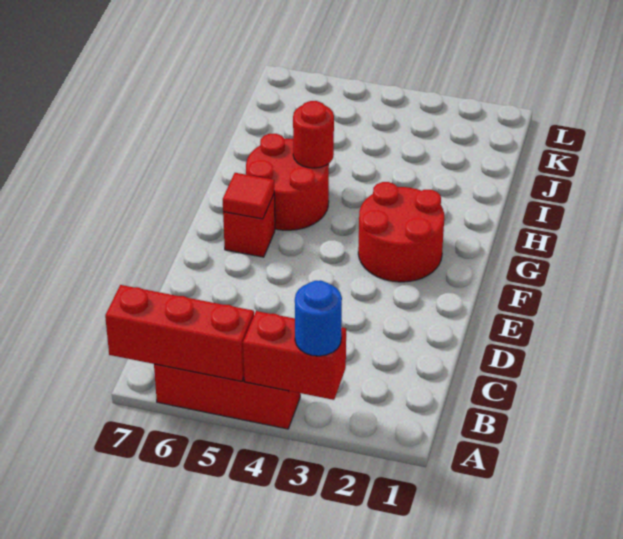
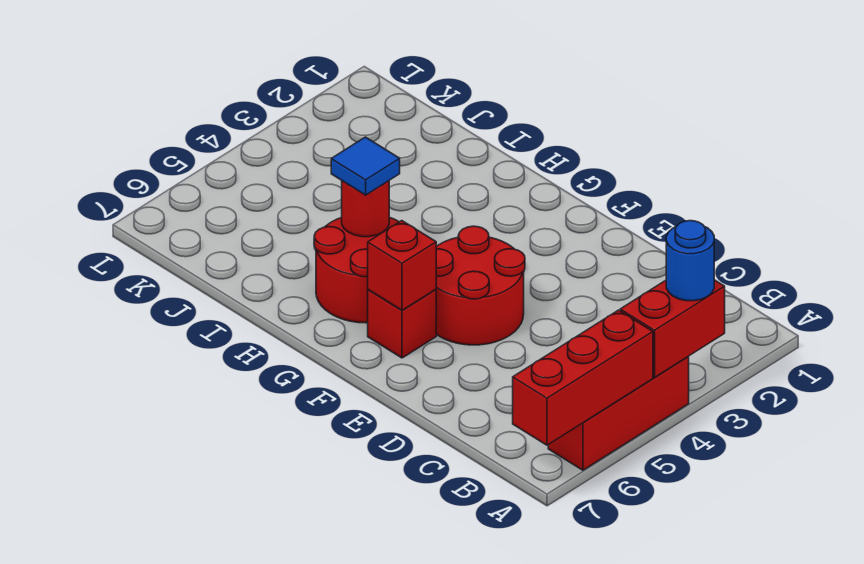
red 2x2 round brick [358,182,444,282] -> red 2x2 round brick moved to [436,226,525,345]
red 1x1 tile [223,173,274,219] -> red 1x1 brick [368,221,436,310]
none -> blue 1x1 tile [331,137,400,195]

